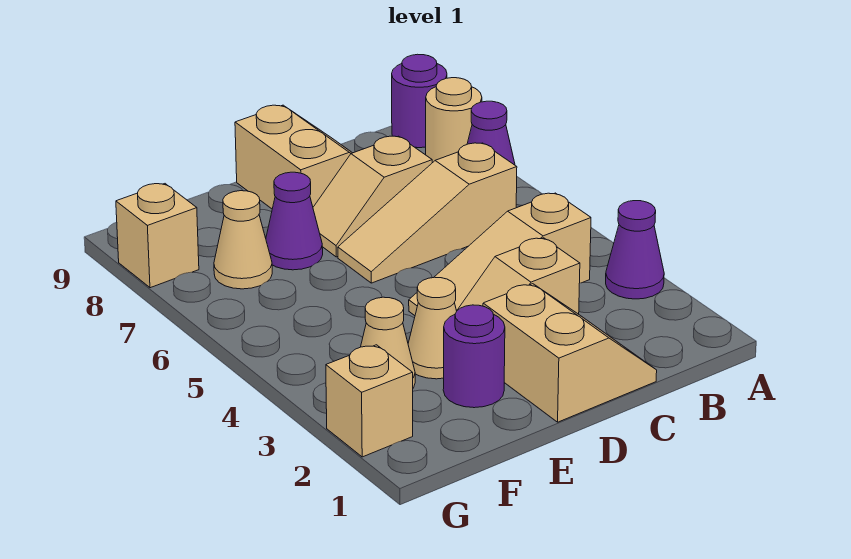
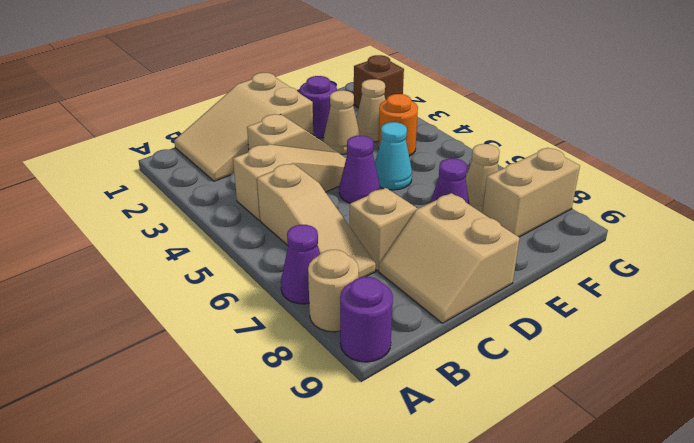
purple 1x1 cone [606,201,664,299] -> purple 1x1 cone moved to [339,136,380,203]
tan 1x3 slope [338,143,517,283] -> tan 1x3 slope turned to [257,164,376,278]
tan 2x2 slope [483,284,657,422] -> tan 2x3 slope [174,73,313,181]
none -> cyan 1x1 cone [375,122,412,190]
none -> orange 1x1 round brick [378,94,418,156]
tan 1x1 brick [326,345,413,457] -> brown 1x1 brick [354,55,404,108]
tan 1x1 brick [116,184,199,288] -> tan 1x2 brick [483,148,580,237]

